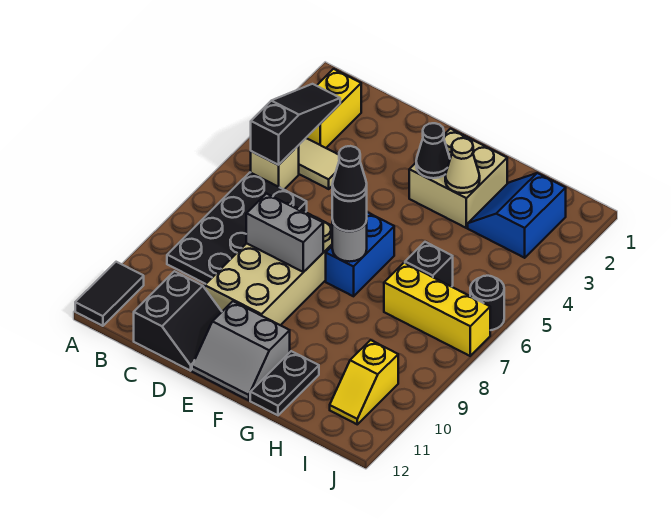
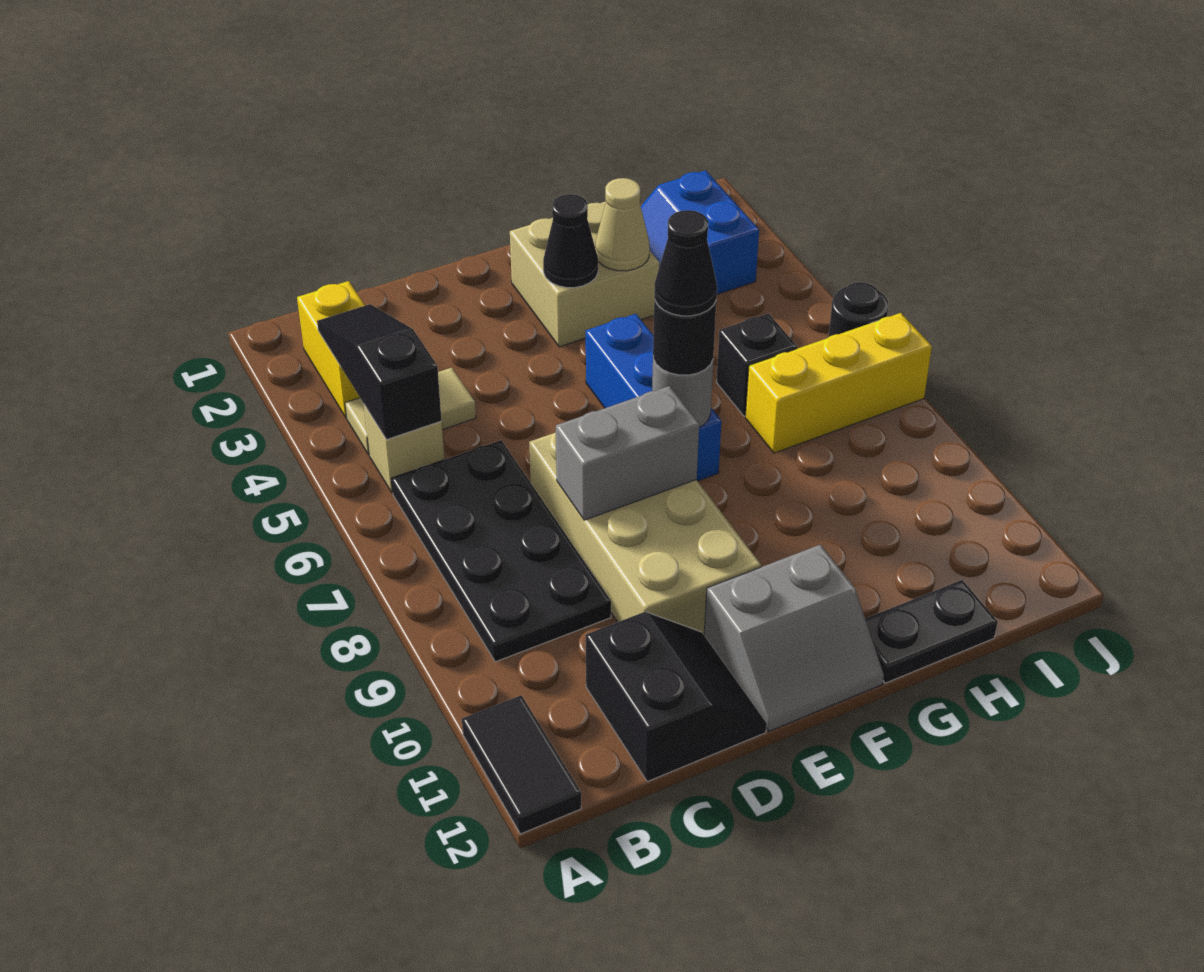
blue 1x2 brick [326,212,394,296] -> blue 1x3 brick [586,314,721,481]
black 1x2 plate [250,351,319,415] -> black 1x2 plate turned to [865,580,998,683]
yellow 1x2 slope [330,340,398,424] -> none

